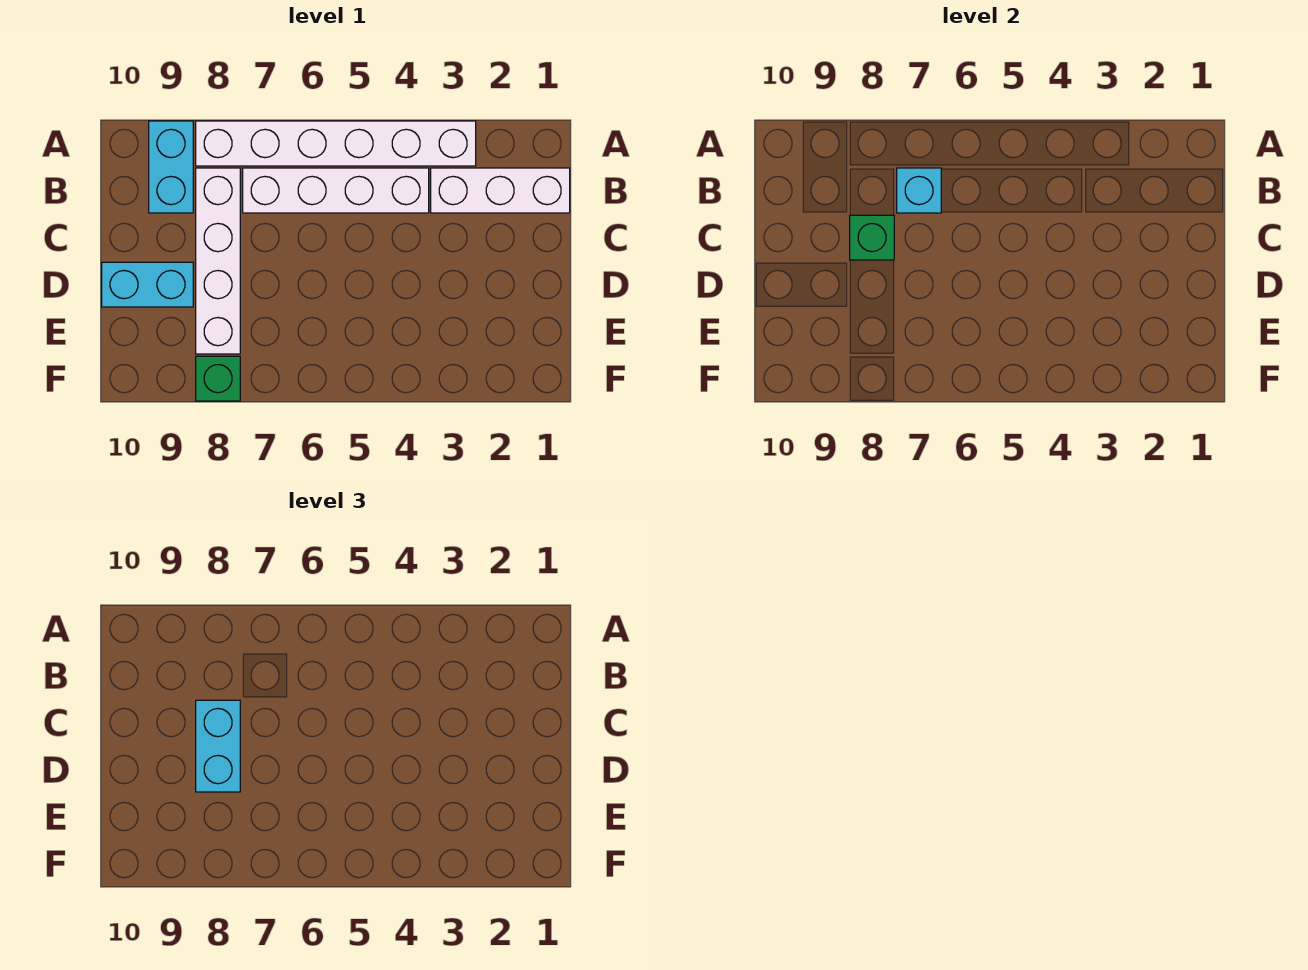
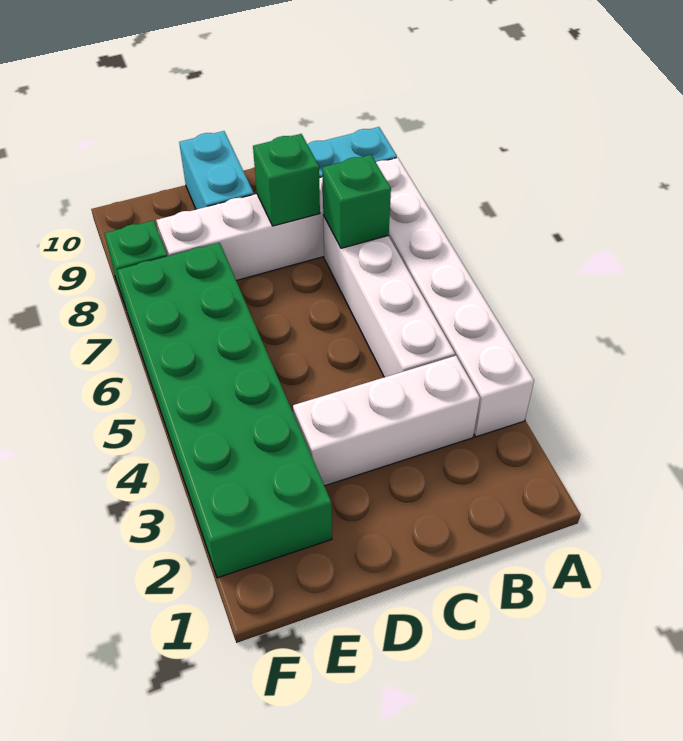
white 1x3 brick [431,168,570,213] -> white 1x3 brick turned to [293,356,480,486]
cyan 1x1 brick [897,168,941,213] -> green 1x1 brick [322,155,391,248]
cyan 1x2 brick [196,700,240,792] -> none
none -> green 2x6 brick [117,243,332,578]

